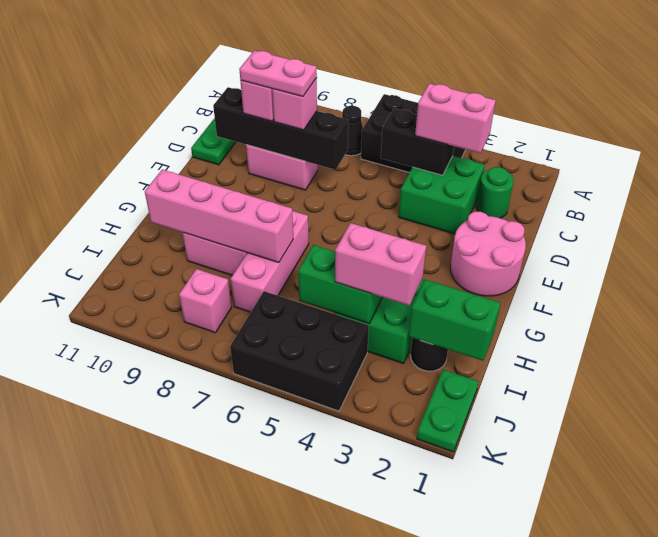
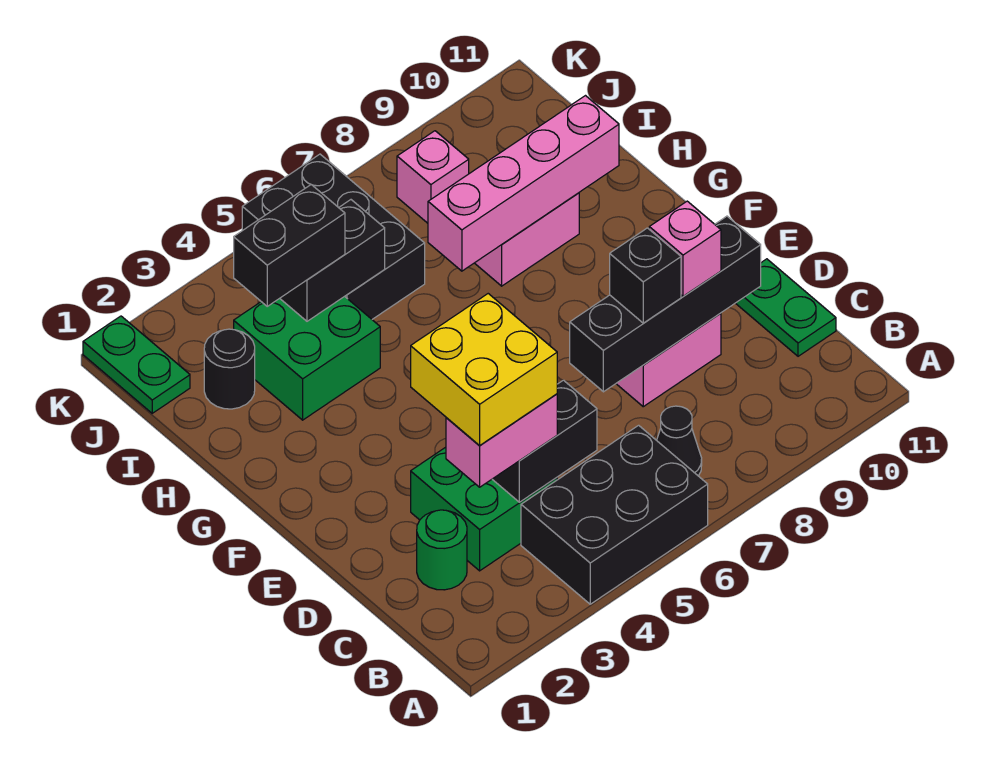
none -> yellow 2x2 brick [411,294,557,446]
pink 1x1 brick [272,78,317,130] -> black 1x1 brick [610,228,681,323]
pink 1x2 plate [239,50,317,97] -> none
pink 2x2 round brick [450,211,526,296] -> none
pink 1x3 brick [231,211,309,312] -> none
green 1x2 brick [409,279,501,361] -> none
pink 1x2 brick [335,223,426,306] -> black 1x2 brick [234,185,345,306]
green 1x2 brick [298,245,382,324] -> black 1x2 brick [280,200,385,321]
black 2x3 brick [230,291,369,411] -> black 2x3 brick turned to [242,154,425,319]

